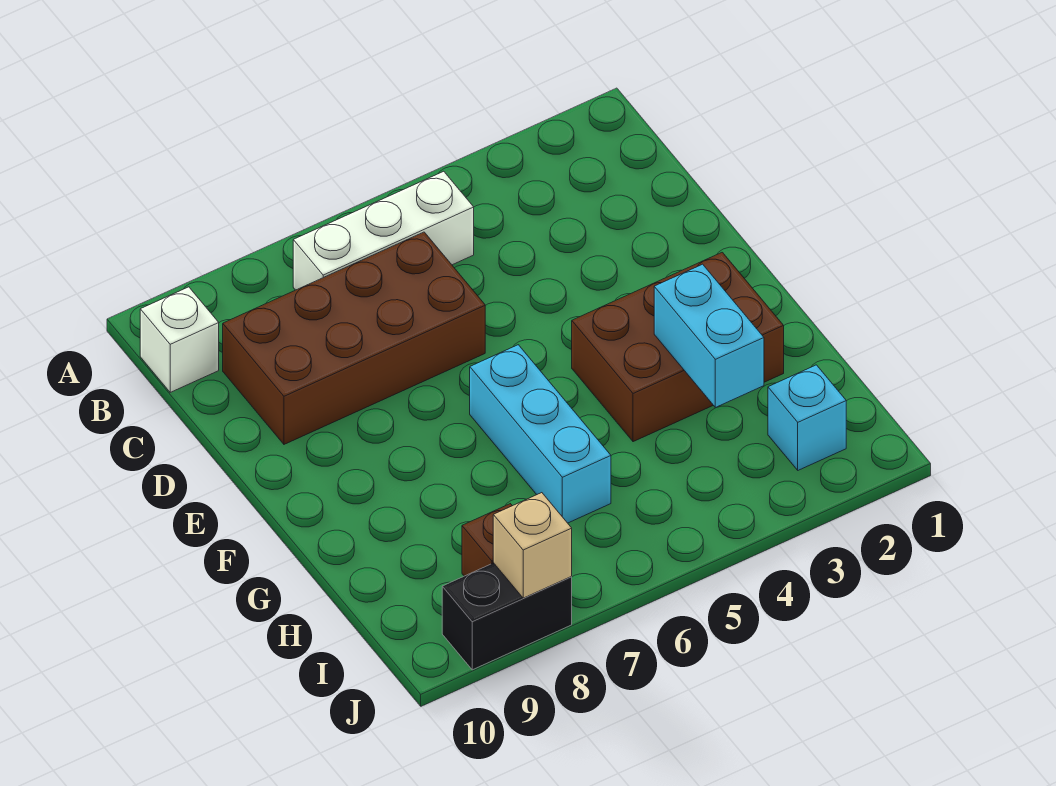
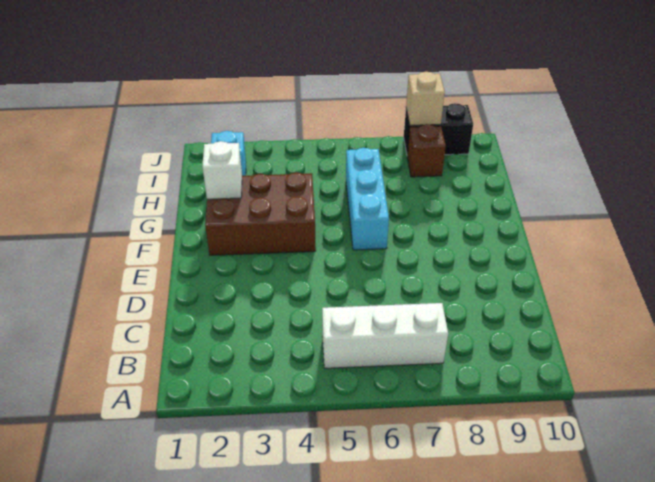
white 1x1 brick [140,287,219,392] -> white 1x1 brick moved to [202,141,242,199]
brown 2x4 brick [223,232,485,444] -> none
cyan 1x2 brick [654,264,764,407] -> none

